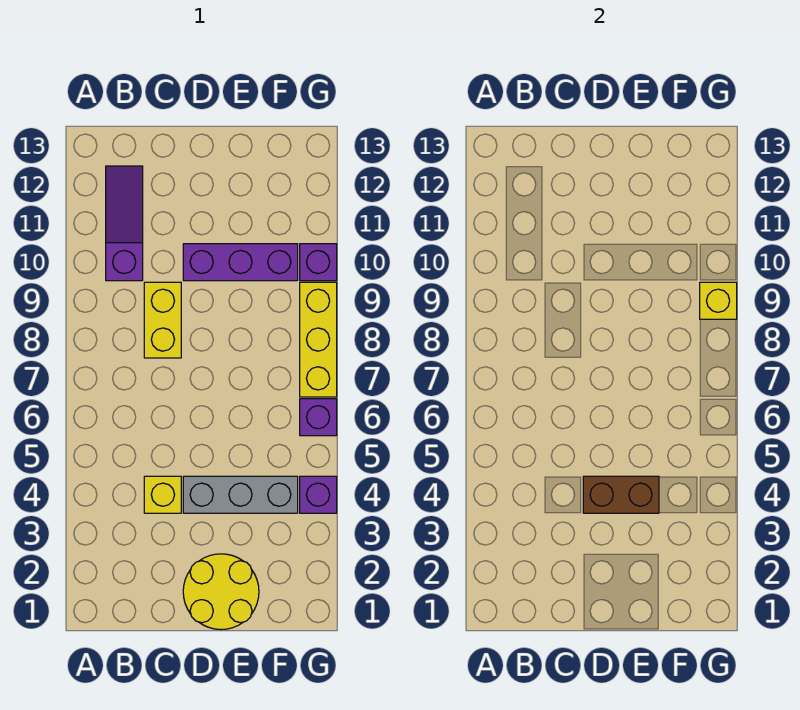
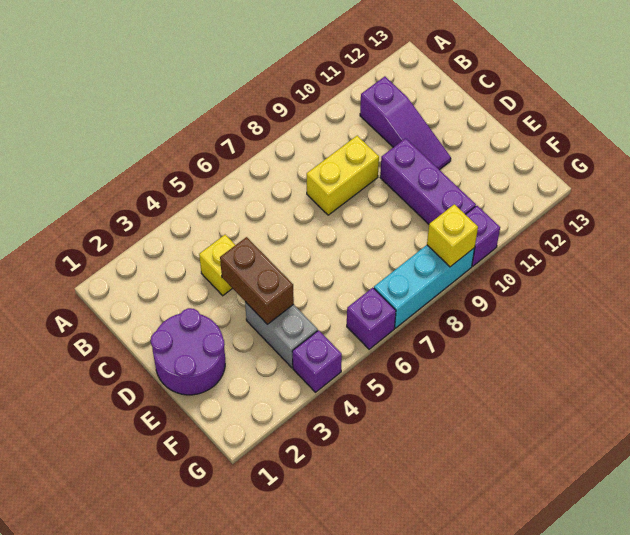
purple 1x3 slope [106,166,143,281] -> purple 1x3 slope turned to [360,76,451,170]
yellow 2x2 round brick [183,554,259,630] -> purple 2x2 round brick [151,308,225,395]
grey 1x3 brick [183,476,298,513] -> grey 1x2 brick [245,302,318,368]
yellow 1x3 brick [300,282,337,397] -> cyan 1x3 brick [374,245,475,328]

